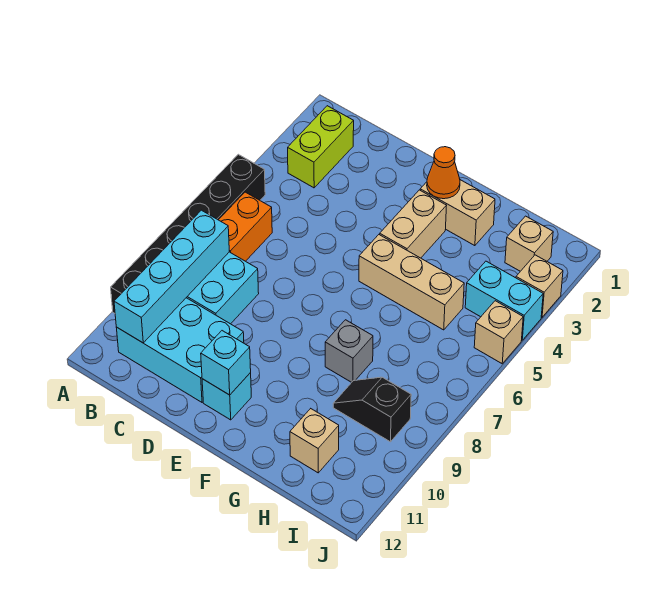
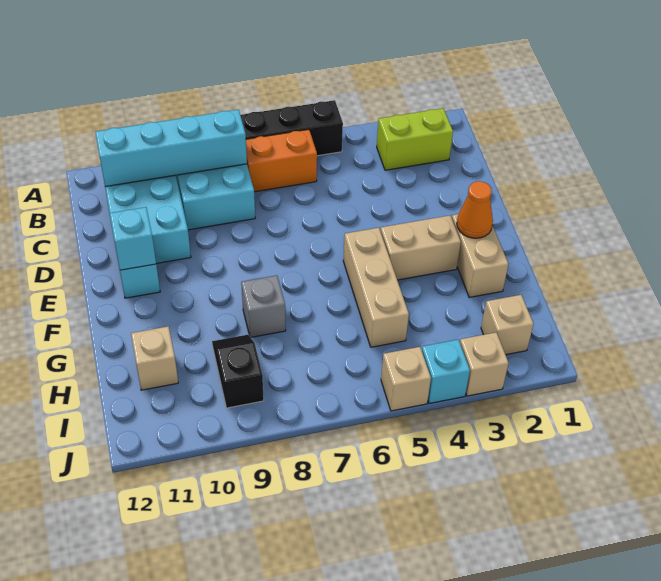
cyan 1x2 brick [465,261,543,340] -> cyan 1x1 brick [422,340,470,403]

